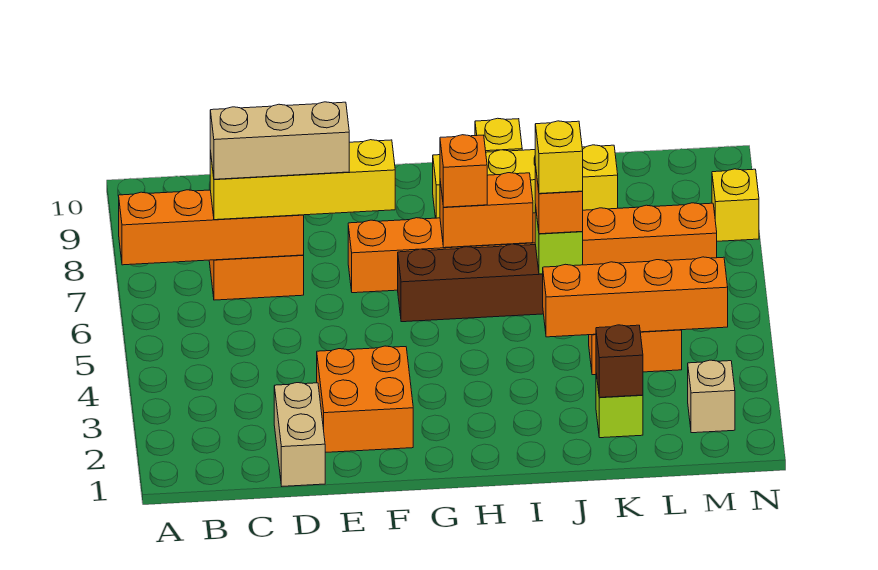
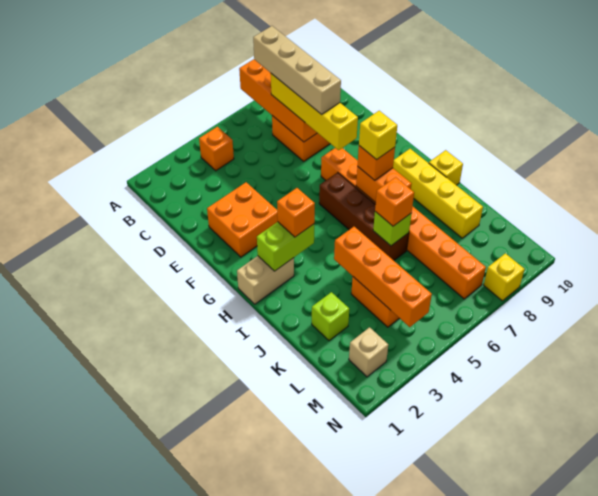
none -> orange 1x1 brick [199,127,234,171]
tan 1x3 brick [210,102,349,179] -> tan 1x4 brick [253,26,341,115]
tan 1x2 brick [274,383,325,486] -> tan 1x2 brick moved to [237,256,294,304]
none -> lime 1x2 brick [257,222,314,271]
none -> orange 1x1 brick [277,188,315,237]
yellow 1x1 brick [535,121,583,194] -> yellow 1x1 brick moved to [359,111,397,160]
brown 1x1 brick [596,325,643,397] -> none

